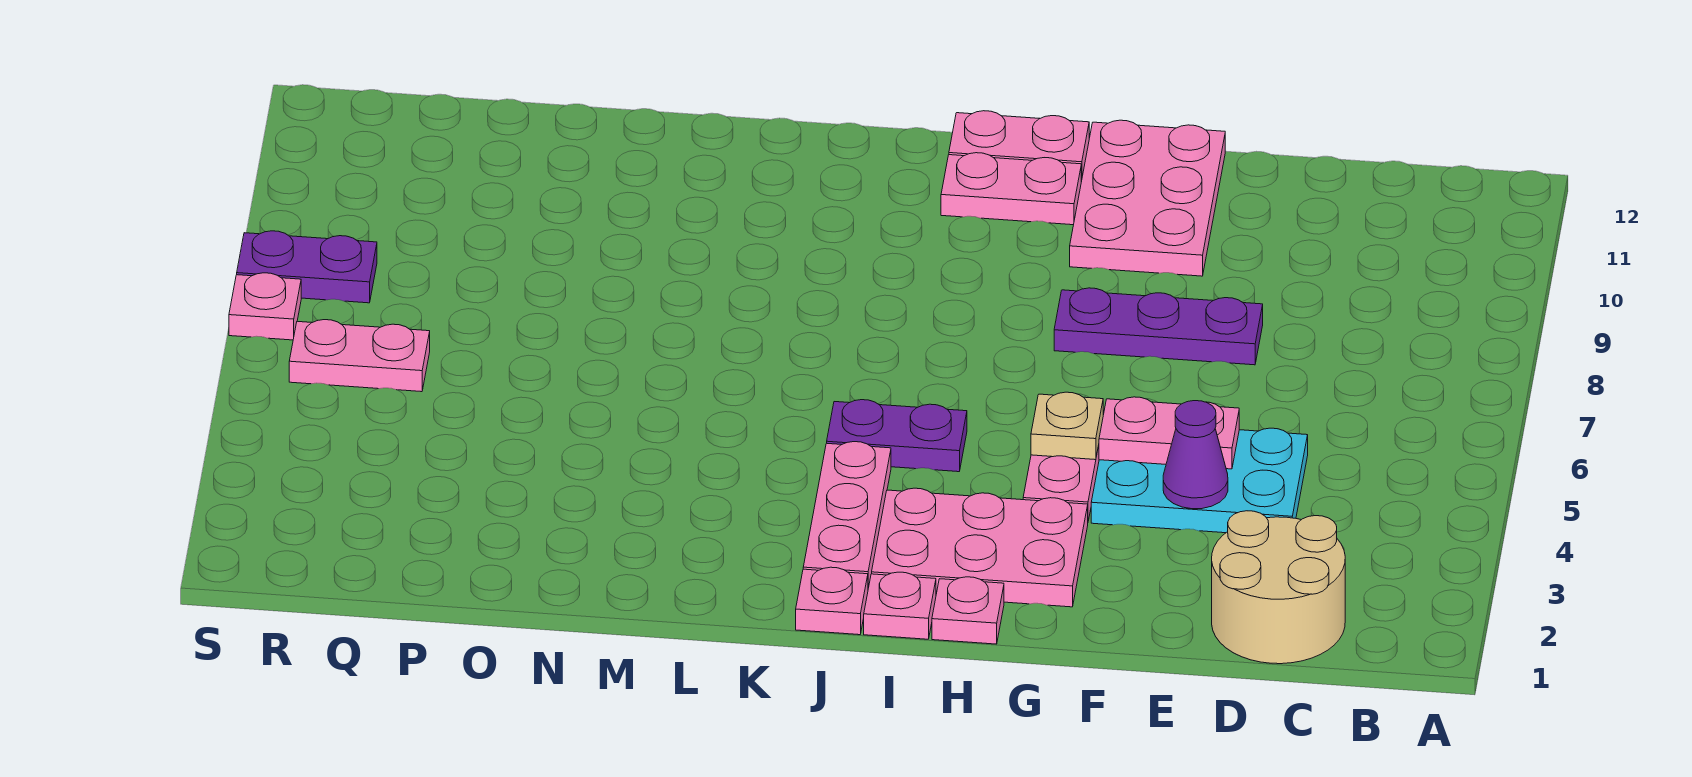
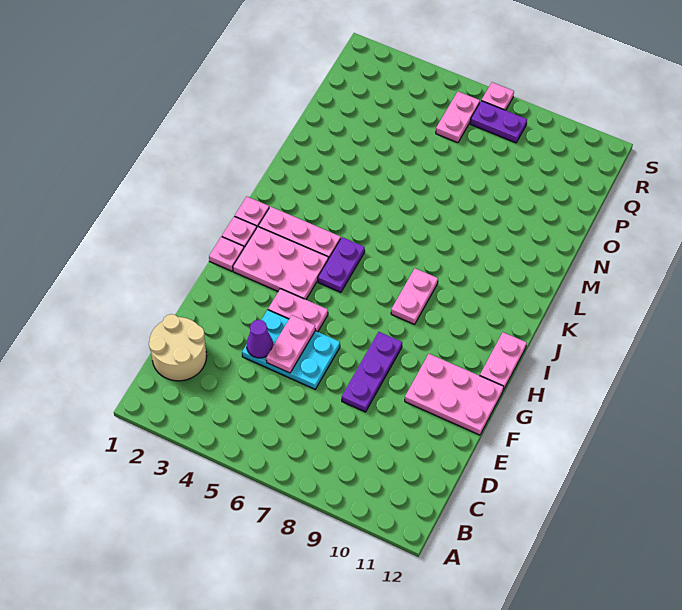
cyan 2x3 plate [1091,428,1308,533] -> cyan 2x3 plate turned to [242,310,340,389]
pink 2x3 plate [872,488,1088,607] -> pink 2x3 plate turned to [233,227,328,300]
tan 1x1 plate [1031,392,1103,460] -> none
pink 1x2 plate [941,153,1081,225] -> pink 1x2 plate moved to [391,268,438,324]
purple 1x2 plate [237,231,377,303] -> purple 1x2 plate turned to [470,101,527,143]

